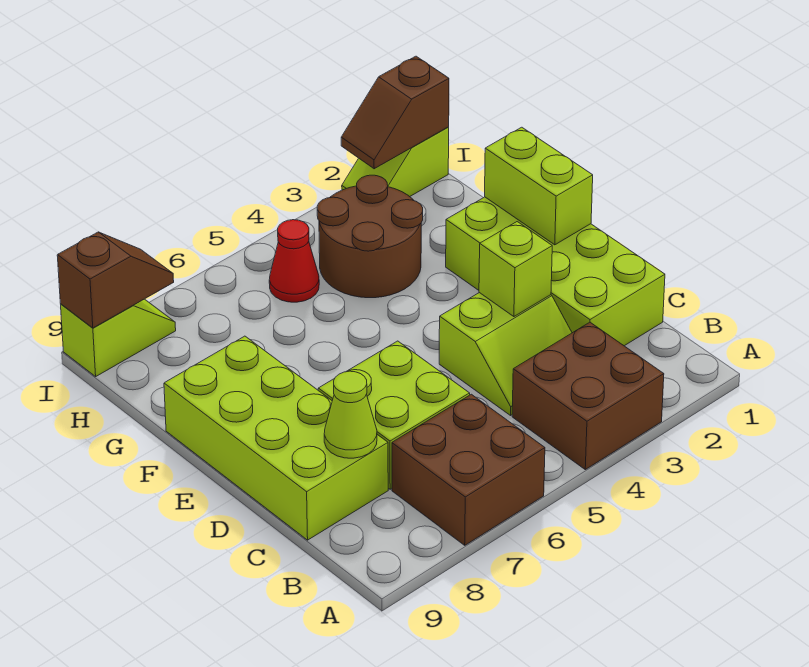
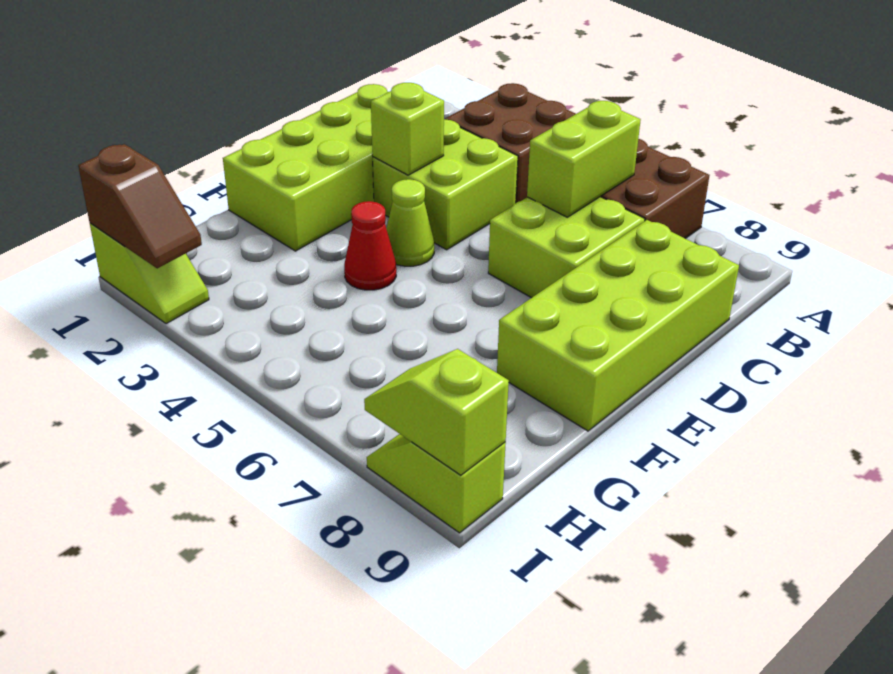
lime 2x2 slope [439,293,572,415] -> lime 2x2 brick [373,119,518,250]
lime 1x1 cone [324,371,377,458] -> lime 1x1 cone moved to [386,179,434,266]
lime 1x2 brick [485,127,593,245] -> lime 1x2 brick moved to [527,101,641,217]
brown 2x2 round brick [317,175,423,298] -> none
red 1x1 cone [269,220,319,302] -> red 1x1 cone moved to [344,201,396,290]
brown 1x2 slope [57,232,174,328] -> lime 1x2 slope [364,349,509,475]

